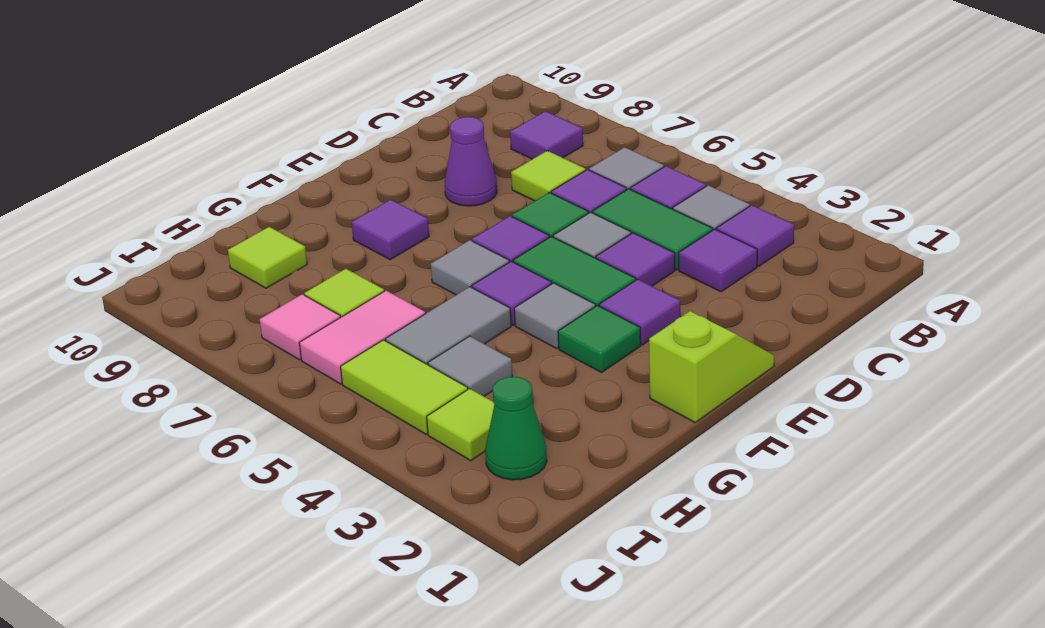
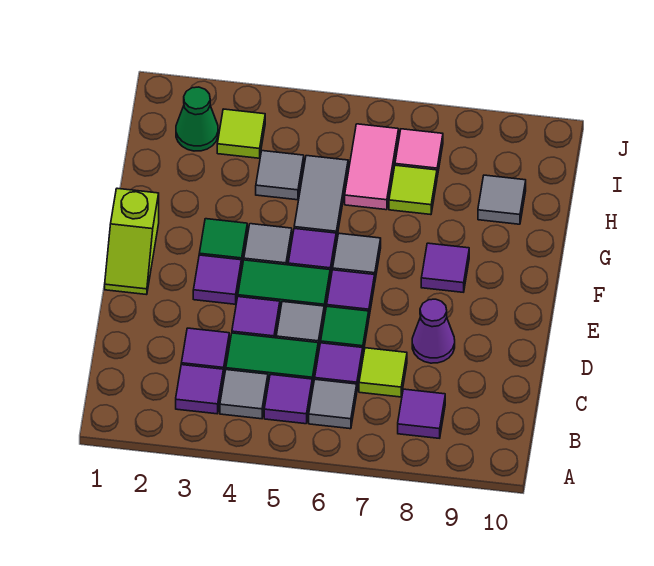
lime 1x1 tile [228,227,307,288] -> grey 1x1 tile [478,175,526,224]
lime 1x2 tile [341,340,468,434] -> none

